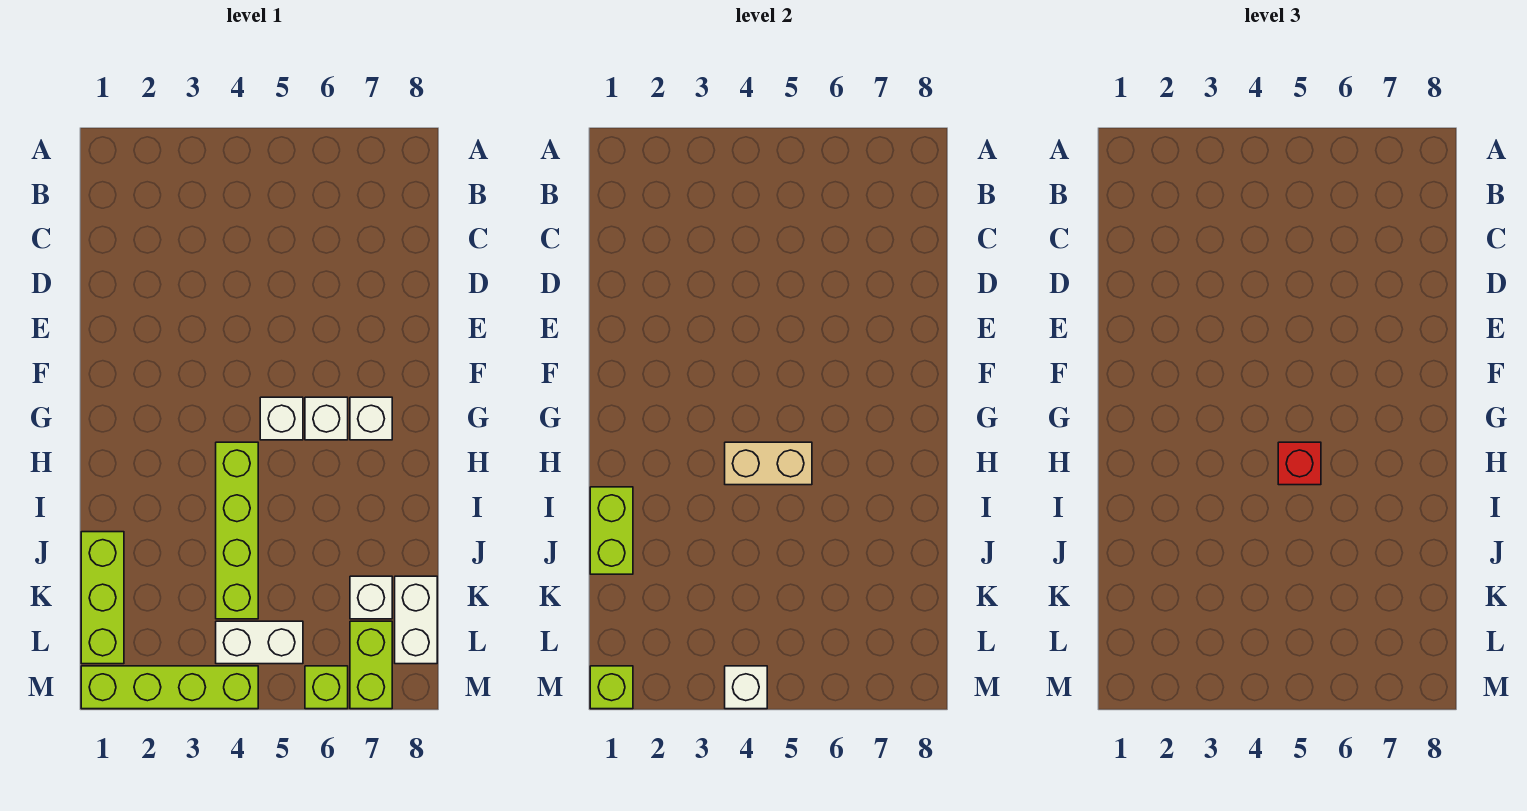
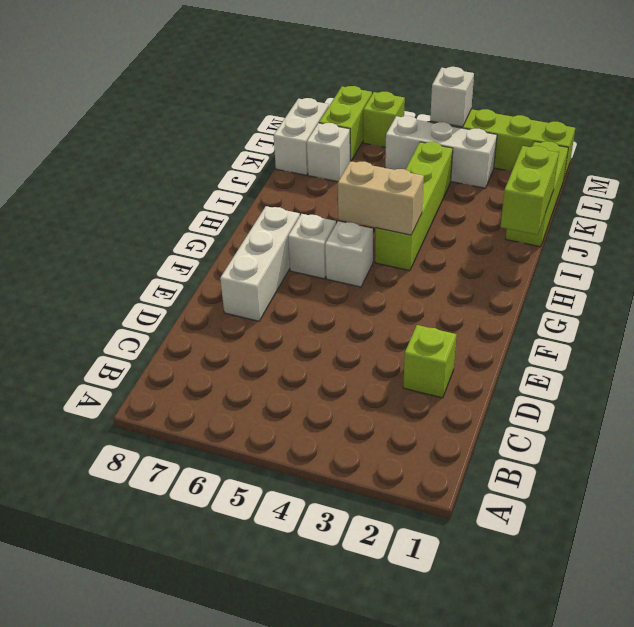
white 1x1 brick [350,397,392,440] -> white 1x3 brick [220,206,300,321]
red 1x1 brick [1278,442,1321,485] -> none
white 1x2 brick [216,621,303,664] -> white 1x3 brick [385,116,497,188]
lime 1x1 brick [590,666,633,709] -> lime 1x1 brick moved to [403,325,456,398]

